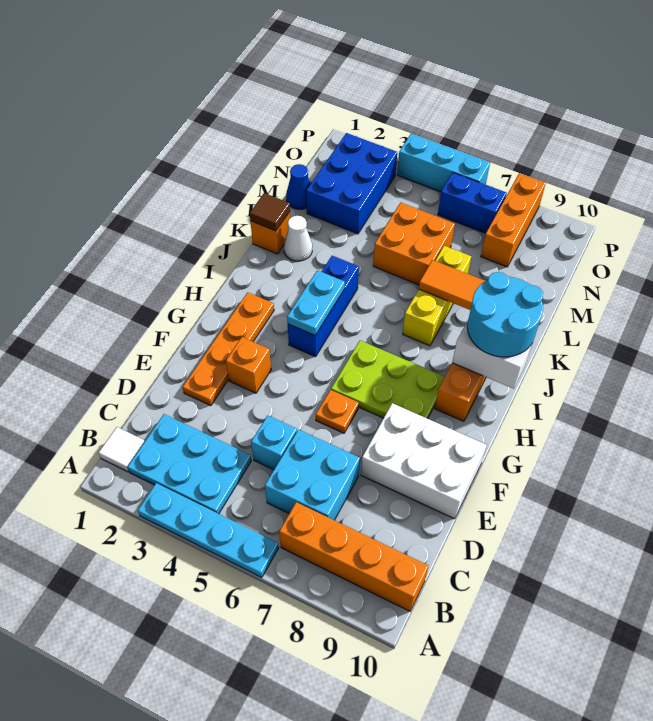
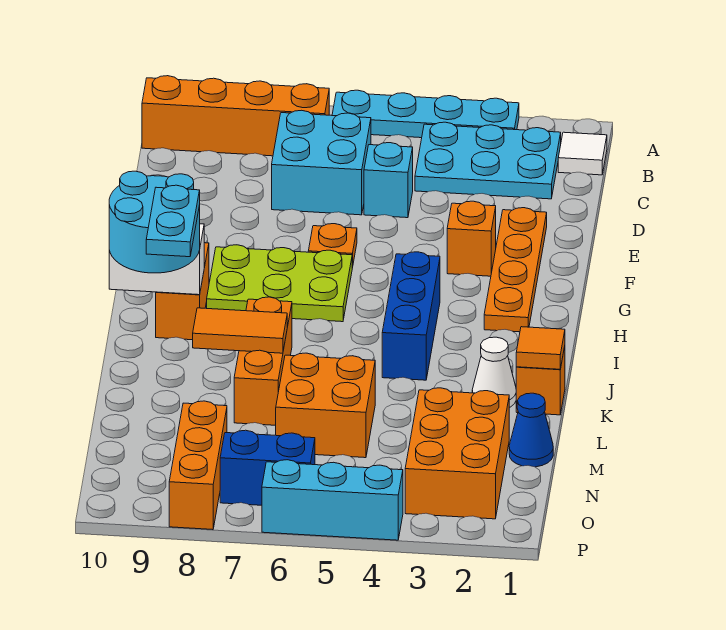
white 2x3 brick [361,403,487,519] -> none
cyan 1x2 plate [287,270,345,335] -> cyan 1x2 plate moved to [146,185,200,257]
yellow 1x3 brick [403,246,471,346] -> orange 1x3 brick [234,297,292,425]
brown 1x1 tile [250,193,290,231] -> orange 1x1 tile [516,327,565,369]
blue 2x3 brick [306,133,397,234] -> orange 2x3 brick [405,388,509,519]

